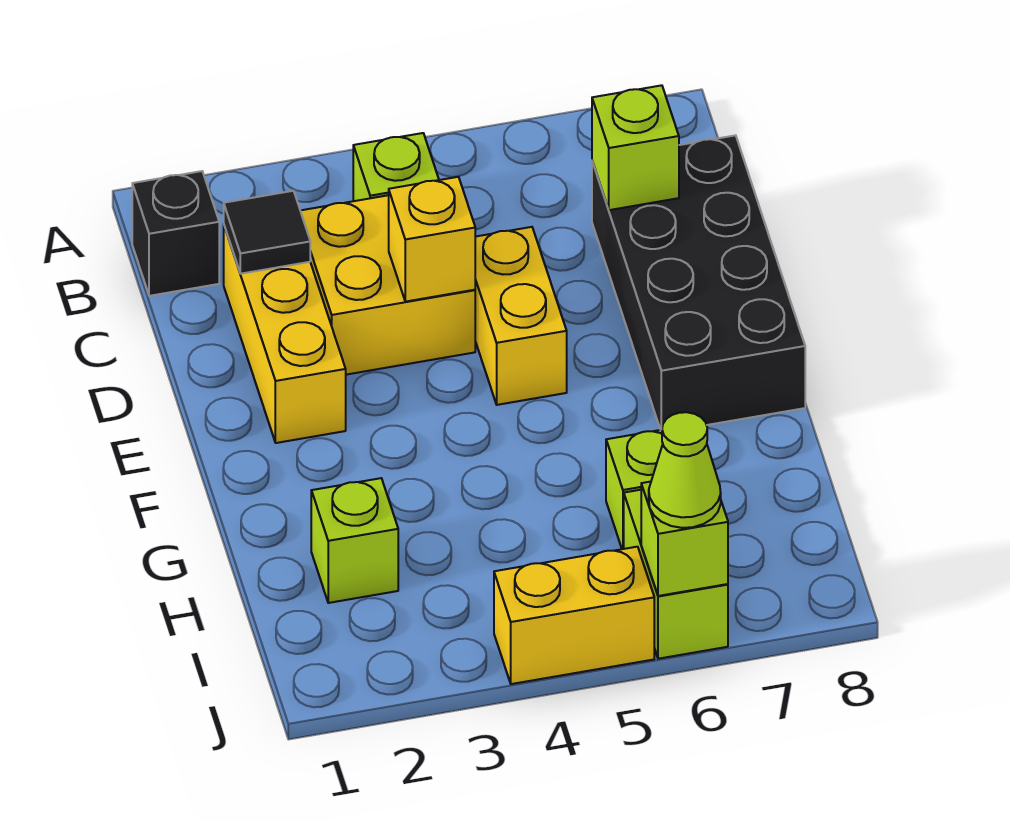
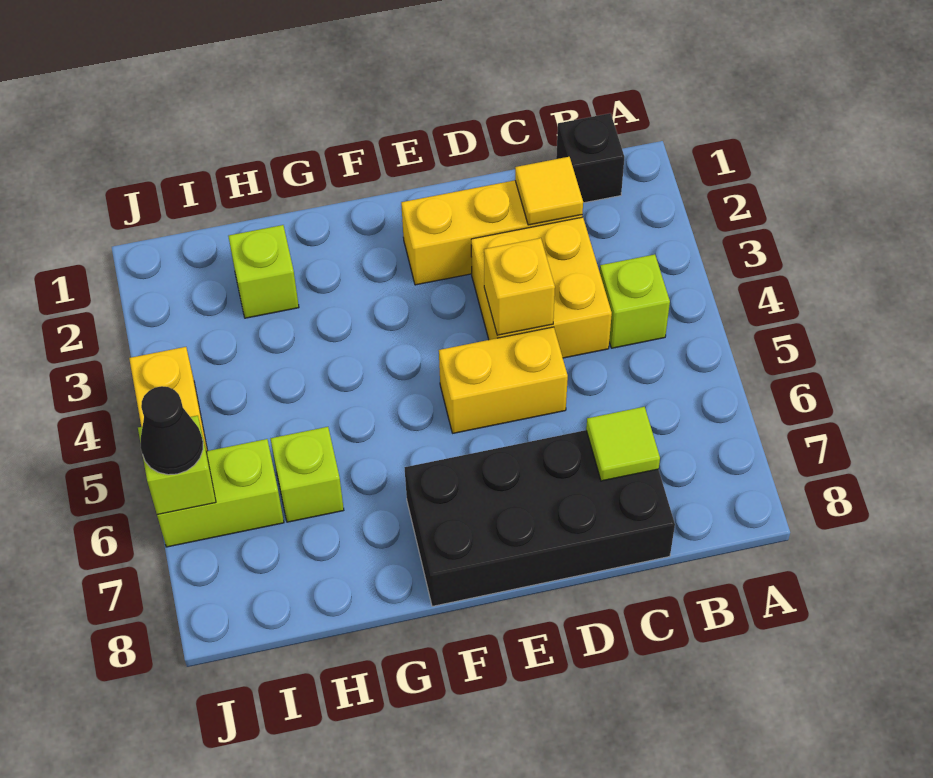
black 1x1 tile [224,191,310,274] -> yellow 1x1 tile [515,157,583,225]
lime 1x1 brick [592,85,679,210] -> lime 1x1 tile [586,407,660,481]
lime 1x1 cone [649,412,721,528] -> black 1x1 cone [141,386,203,475]

